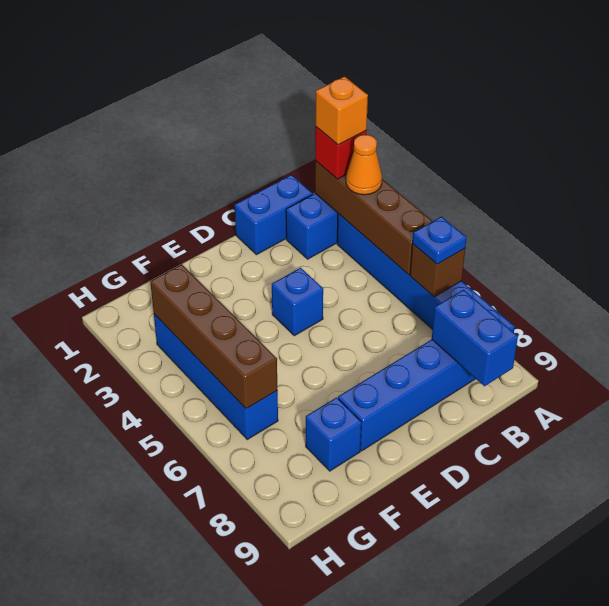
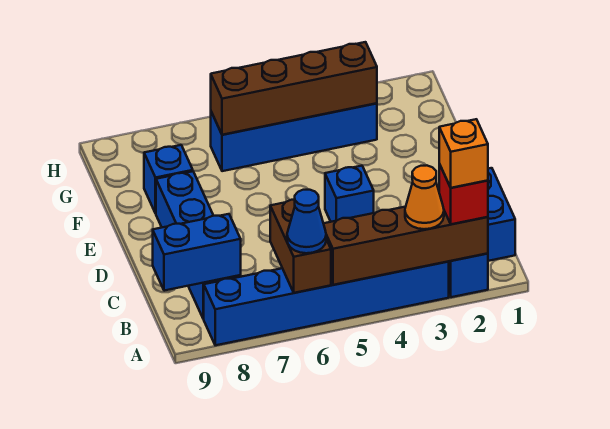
brown 1x1 brick [410,244,465,297] -> brown 1x2 brick [270,200,331,293]
blue 1x1 plate [412,217,467,264] -> blue 1x1 cone [287,190,326,253]

